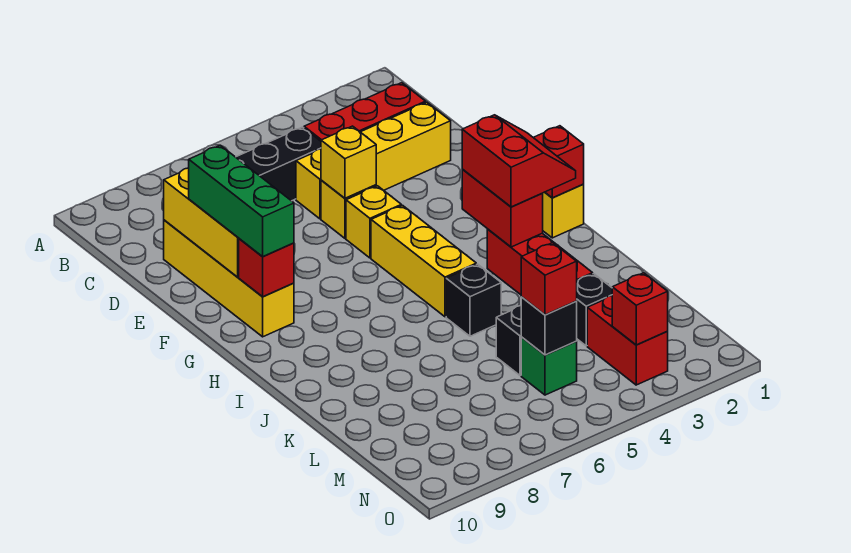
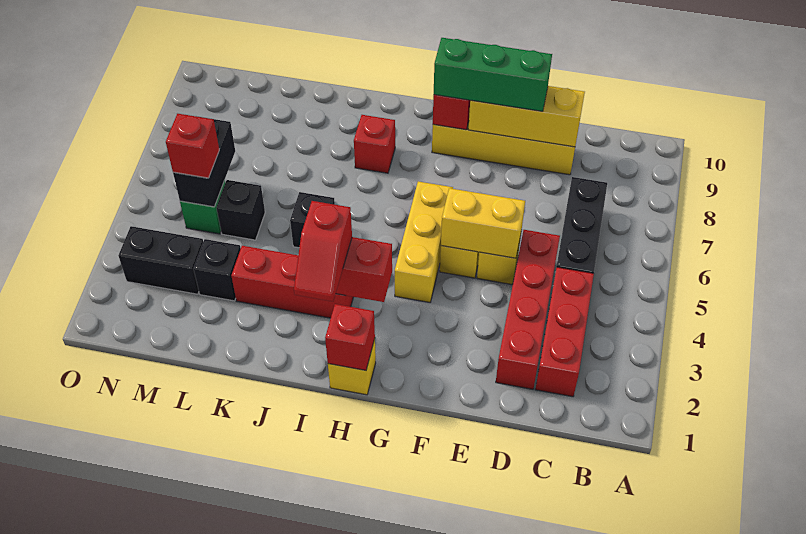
yellow 1x4 brick [296,102,451,219] -> red 1x4 brick [496,230,560,389]
yellow 1x1 brick [321,126,376,198] -> yellow 1x2 brick [441,188,525,258]
yellow 1x3 brick [371,205,476,317] -> yellow 1x3 brick turned to [395,181,453,302]
red 2x2 slope [462,115,576,207] -> red 1x2 slope [294,201,352,302]
red 1x2 brick [587,296,668,385] -> black 1x2 brick [118,226,203,294]
black 1x1 brick [521,297,577,355] -> black 1x2 brick [173,119,235,207]
red 1x1 brick [612,273,668,345] -> red 1x1 brick moved to [354,115,395,173]

